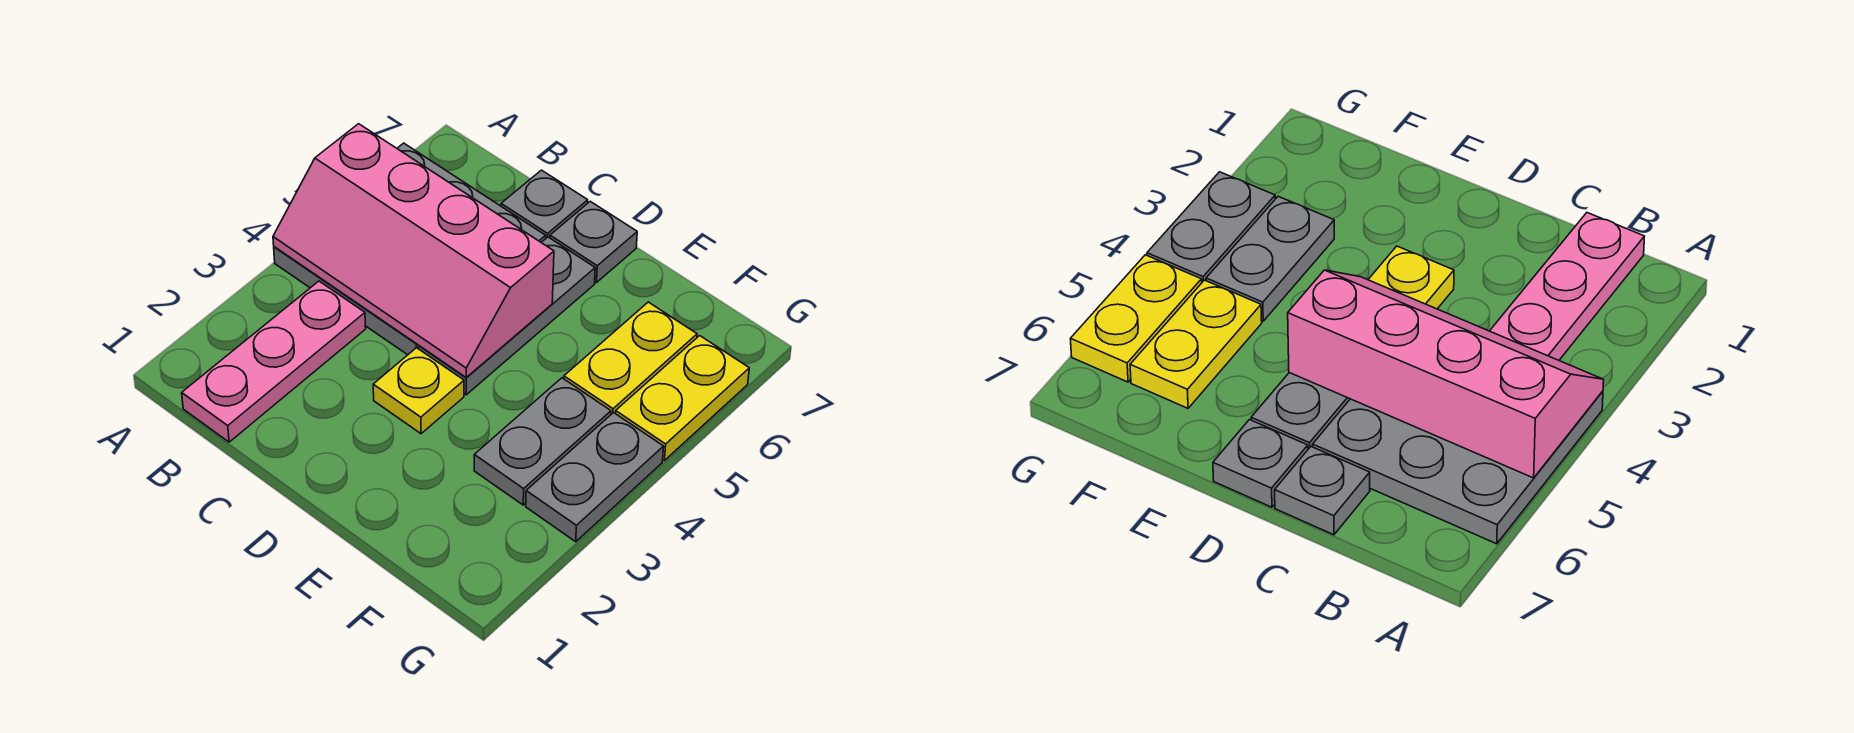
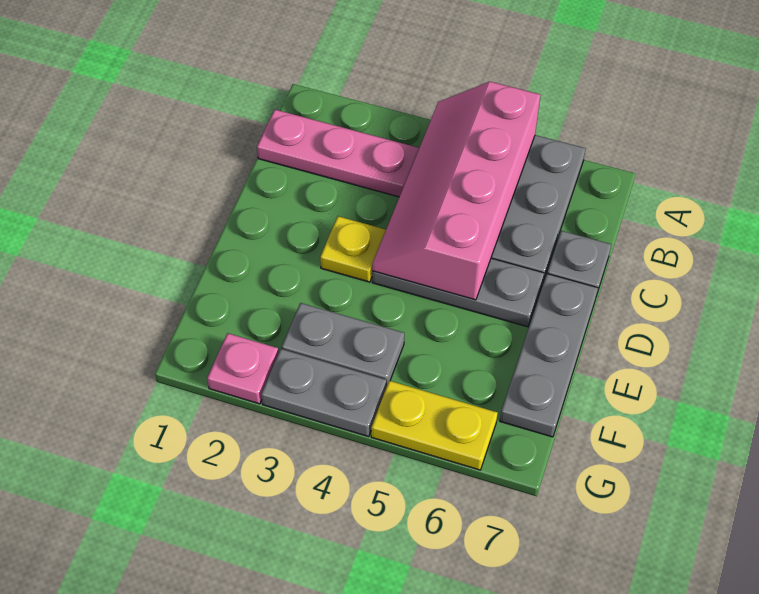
grey 1x1 plate [550,201,637,283] -> grey 1x3 plate [500,274,598,437]
yellow 1x2 plate [564,302,697,414] -> none
none -> pink 1x1 plate [207,333,279,404]

